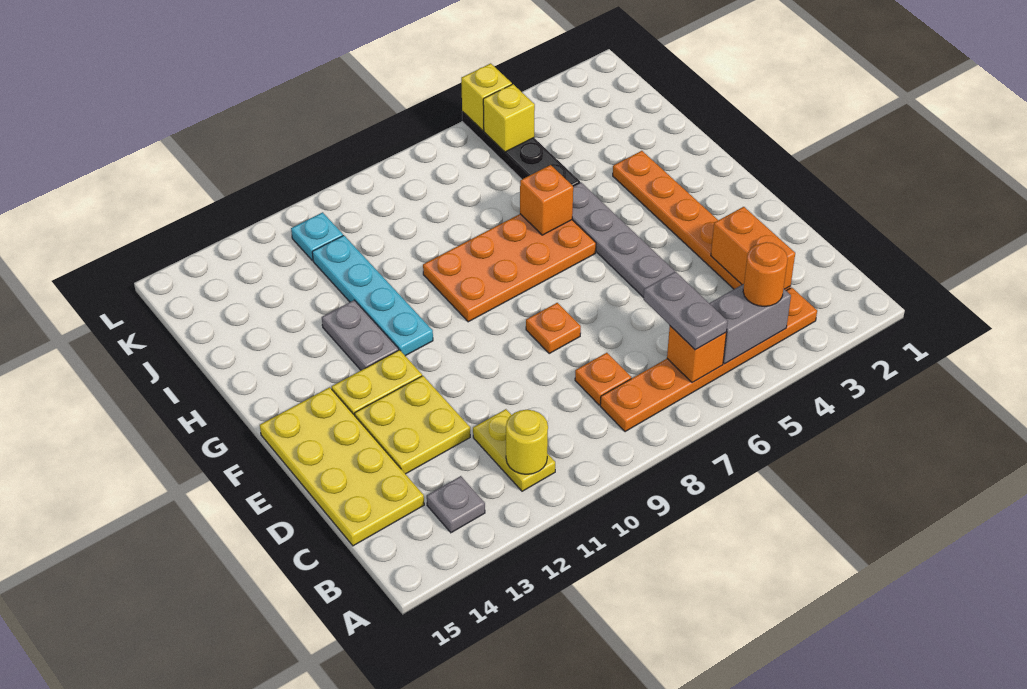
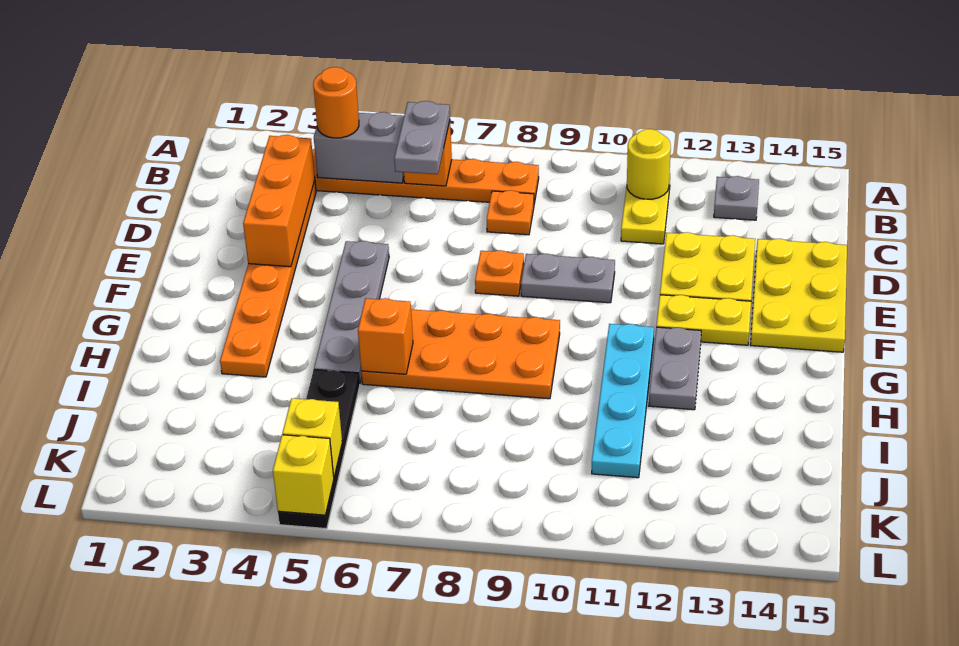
orange 1x2 brick [711,207,795,289] -> orange 1x3 brick [243,135,315,267]
yellow 2x4 plate [260,387,424,546] -> yellow 2x3 plate [750,239,847,352]
none -> grey 1x2 plate [521,254,615,303]
cyan 1x1 plate [291,212,343,261] -> none

